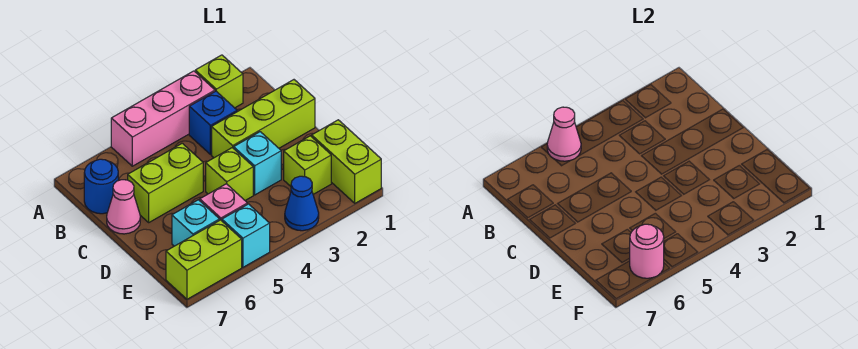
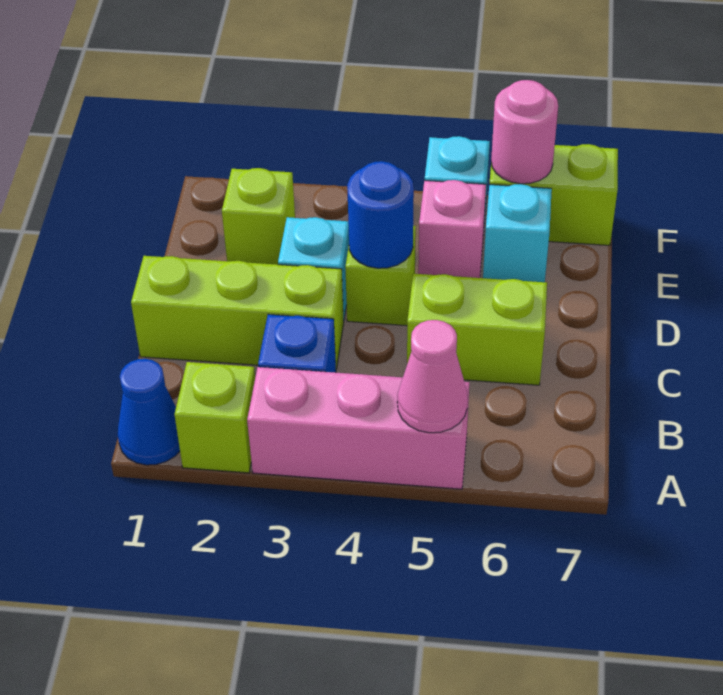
blue 1x1 round brick [84,159,118,214] -> blue 1x1 round brick moved to [347,161,414,268]
pink 1x1 cone [107,180,140,234] -> none
lime 1x2 brick [312,120,381,203] -> none
blue 1x1 cone [285,176,319,231] -> blue 1x1 cone moved to [118,359,180,465]

